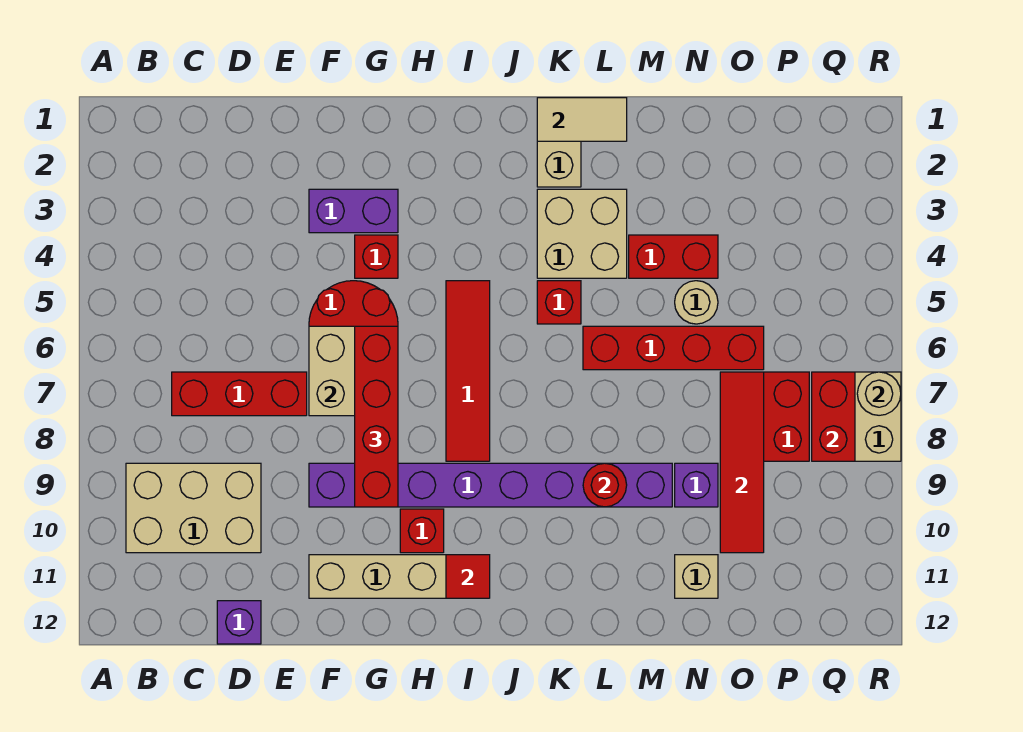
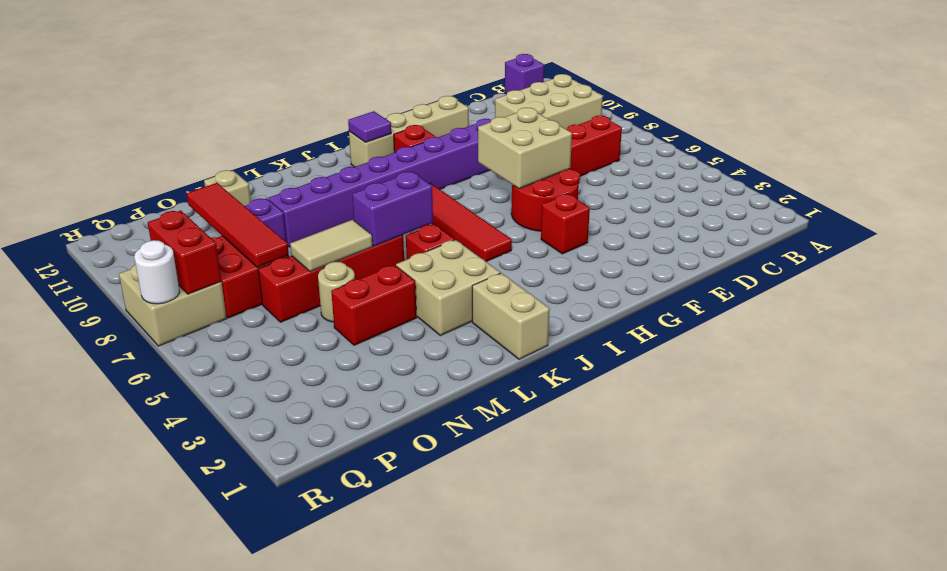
purple 1x1 brick [217,601,261,644] -> purple 1x1 brick moved to [505,54,544,94]
purple 1x2 brick [309,189,398,233] -> purple 1x2 brick moved to [352,172,433,246]
red 1x4 brick [355,326,398,507] -> none
red 1x1 tile [446,555,490,598] -> purple 1x1 tile [348,111,391,142]
tan 1x2 tile [537,98,627,141] -> tan 1x2 tile moved to [290,220,373,271]
red 1x1 round brick [583,463,627,507] -> none
tan 1x1 round brick [857,372,901,415] -> white 1x1 round brick [134,240,179,304]

